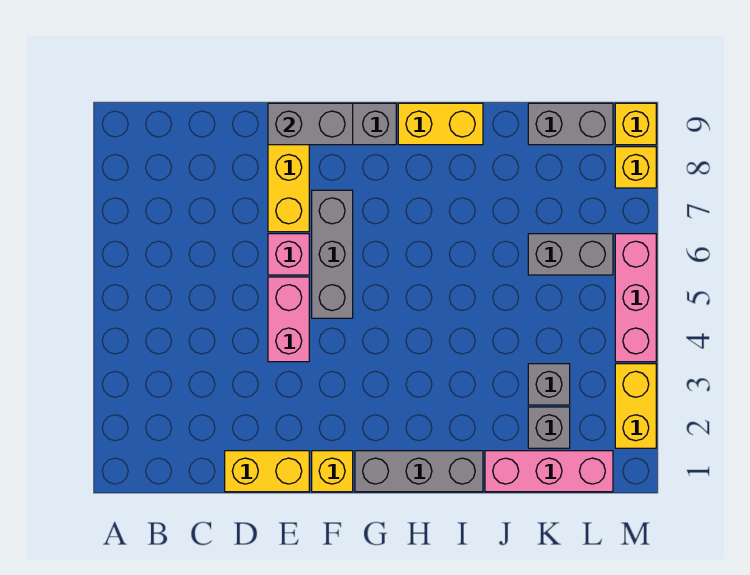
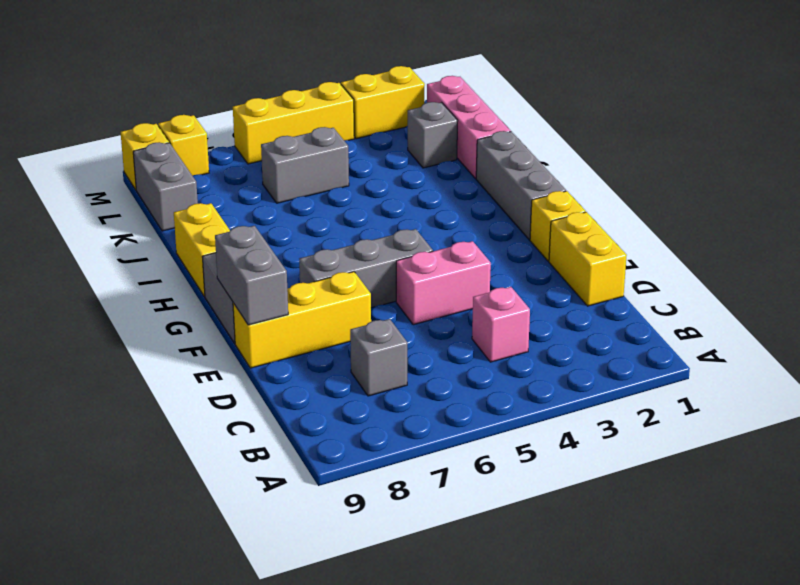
pink 1x1 brick [268,234,309,275] -> pink 1x1 brick moved to [472,287,530,362]
grey 1x1 brick [528,364,570,405] -> grey 1x1 brick moved to [350,319,407,396]
grey 1x2 brick [528,234,613,275] -> grey 1x2 brick turned to [261,127,349,203]
pink 1x3 brick [615,234,656,362] -> yellow 1x3 brick [233,82,354,164]

